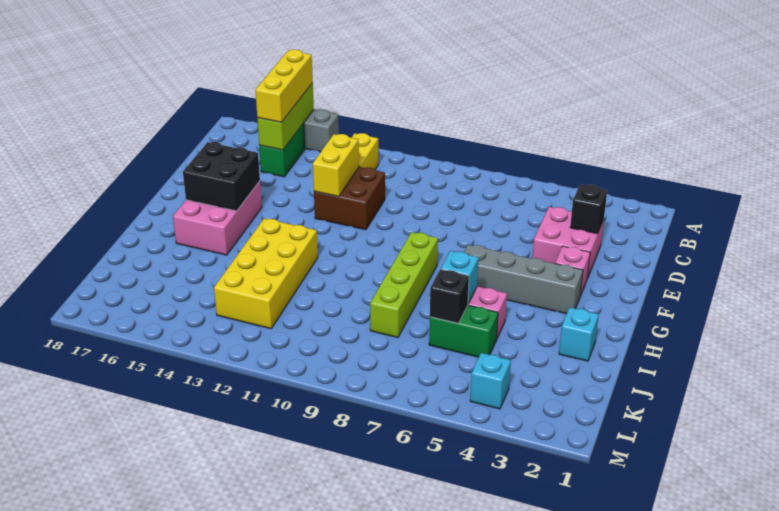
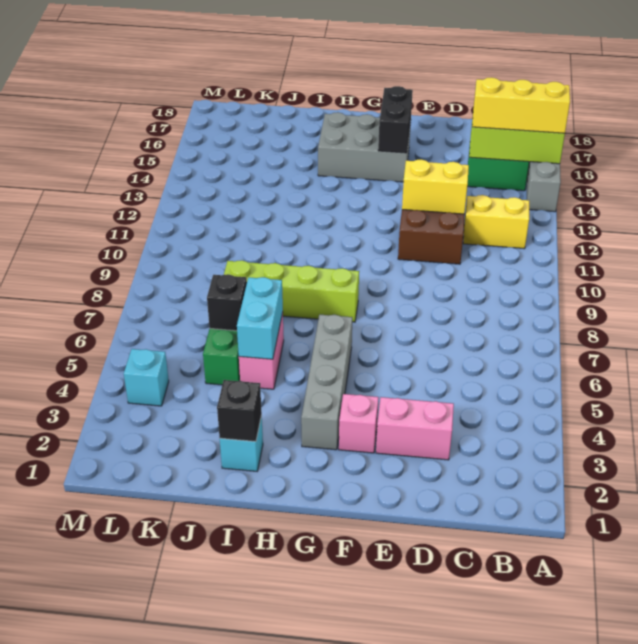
pink 2x2 brick [532,207,604,278] -> pink 1x2 brick [376,397,454,460]
black 1x1 brick [570,184,607,234] -> black 1x1 brick moved to [217,380,262,442]
pink 2x3 brick [173,181,262,255] -> grey 2x3 brick [318,112,411,182]
black 2x2 brick [183,142,260,211] -> black 1x2 brick [378,86,413,153]
yellow 2x4 brick [214,218,318,329] -> none
cyan 1x1 brick [441,251,479,303] -> cyan 1x2 brick [237,277,283,359]

